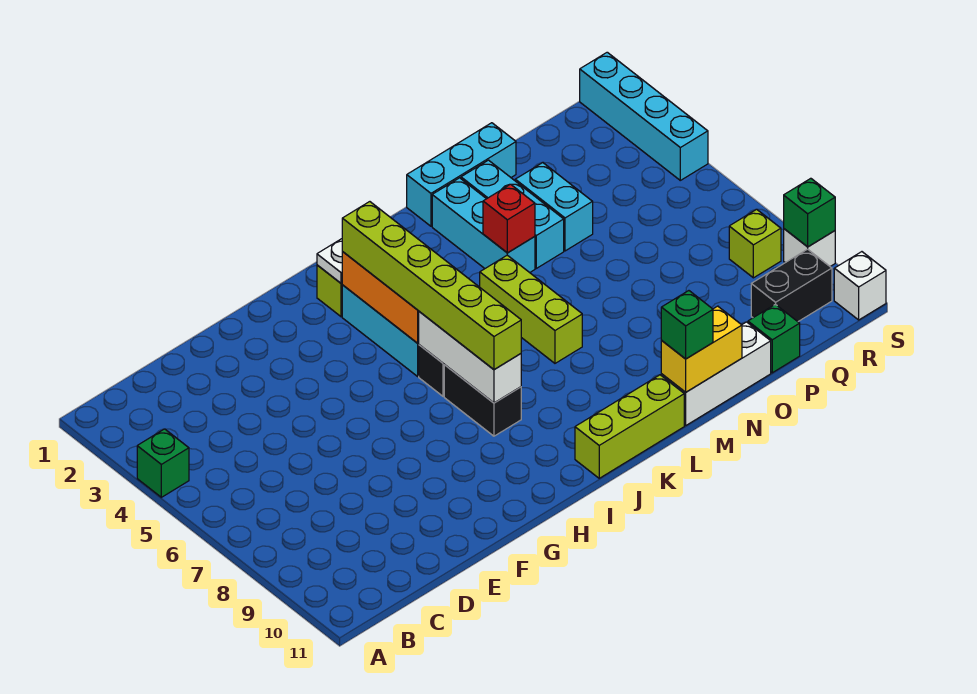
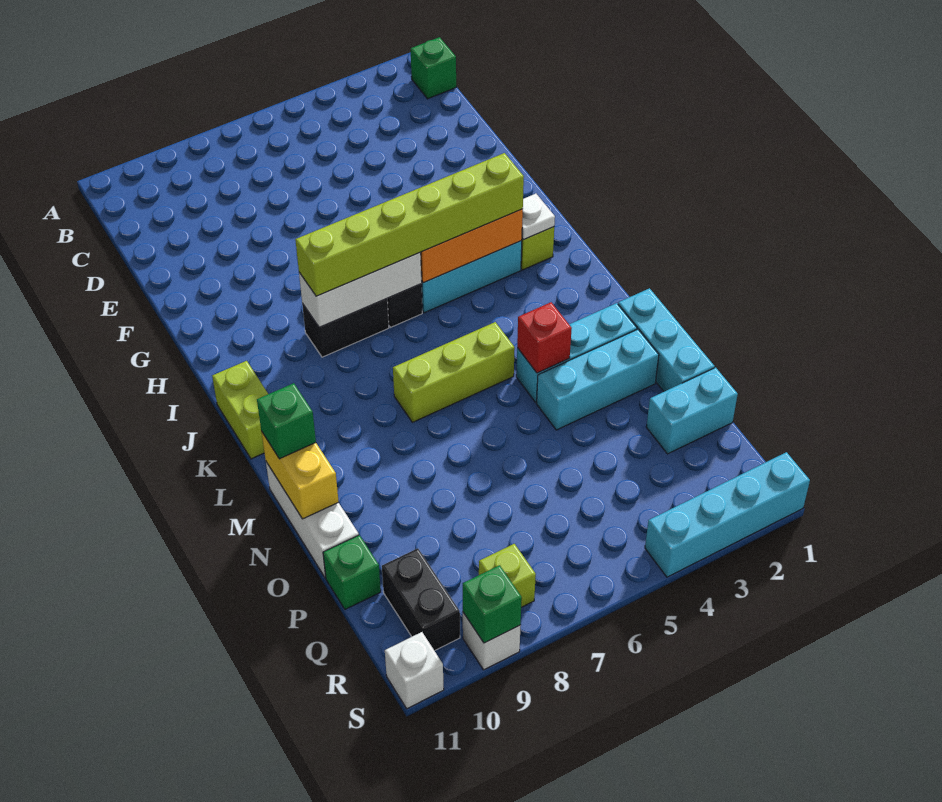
green 1x1 brick [137,429,189,497] -> green 1x1 brick moved to [411,37,456,99]
lime 1x3 brick [575,375,684,478] -> lime 1x2 brick [212,361,268,459]
cyan 1x2 brick [515,162,593,251] -> cyan 1x2 brick moved to [646,368,738,454]

